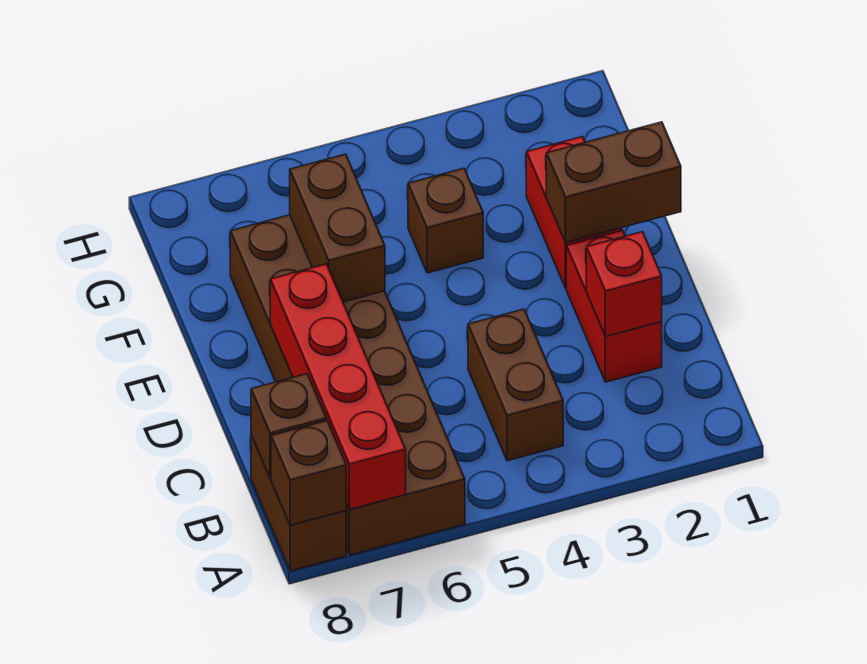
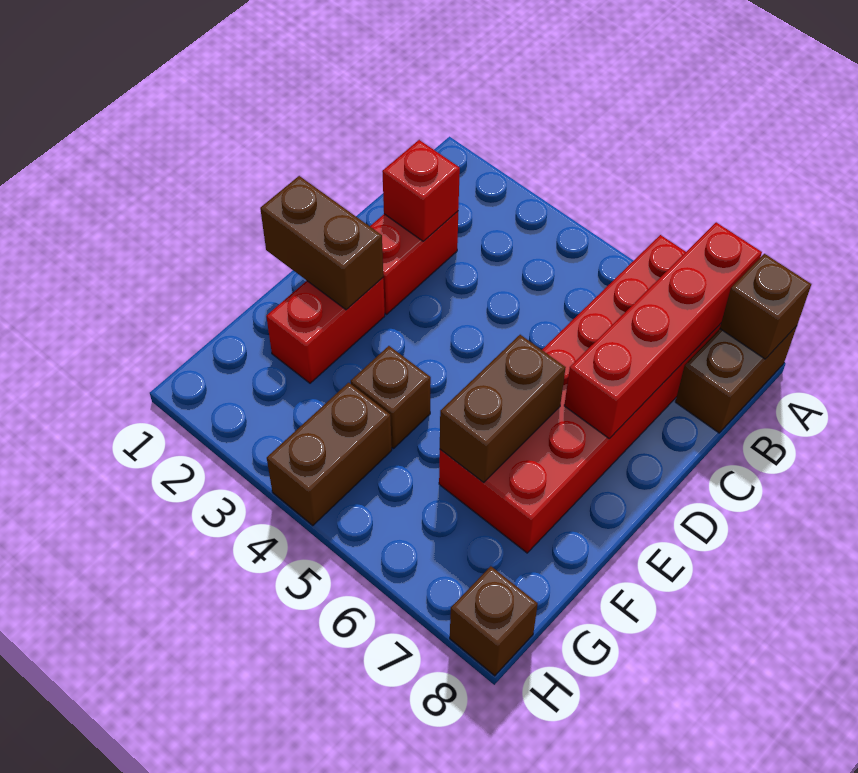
brown 2x6 brick [230,215,465,555] -> red 2x6 brick [439,235,721,553]
brown 1x2 brick [468,309,563,461] -> brown 1x2 brick moved to [267,383,392,525]
brown 1x1 brick [251,374,326,478] -> brown 1x1 brick moved to [450,566,538,676]

